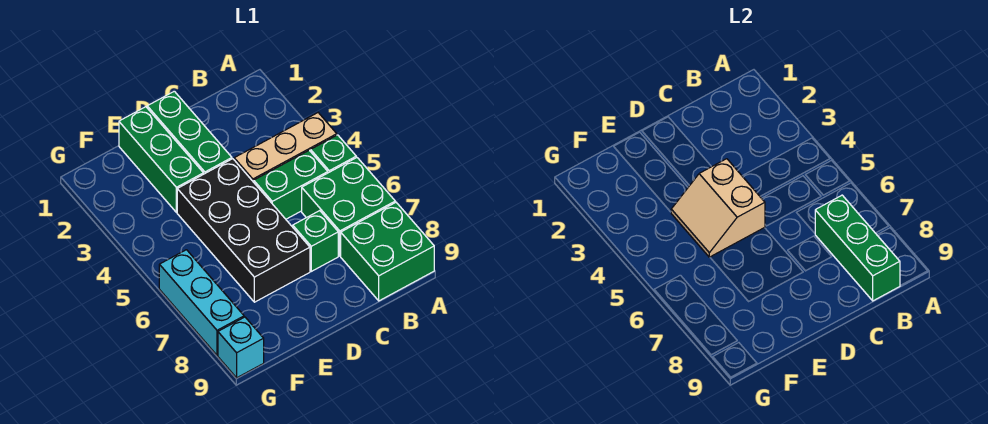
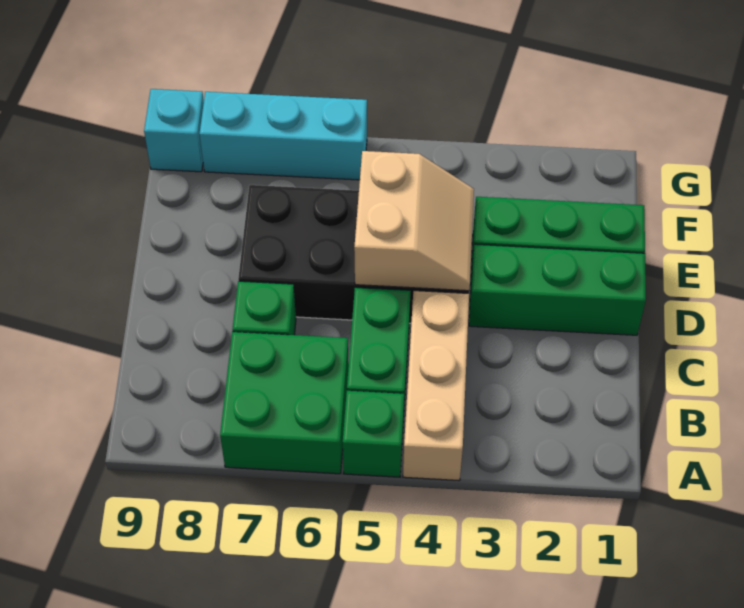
green 2x2 brick [341,202,434,301] -> none
green 1x3 brick [815,195,900,301] -> none
tan 2x2 slope [671,159,765,257] -> tan 2x2 slope turned to [354,151,474,291]

